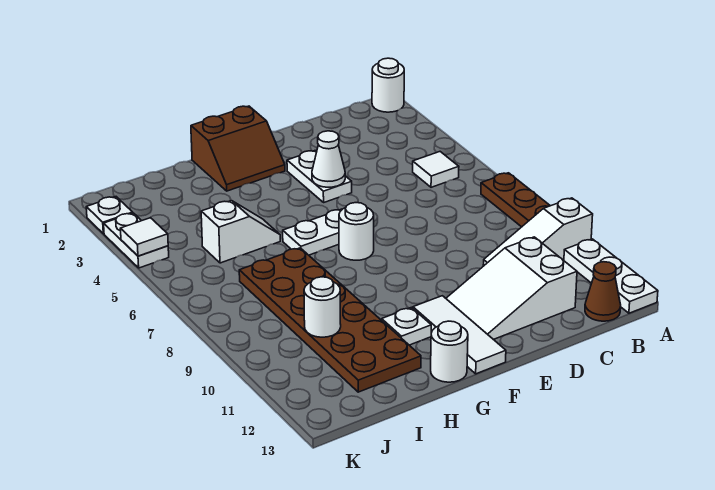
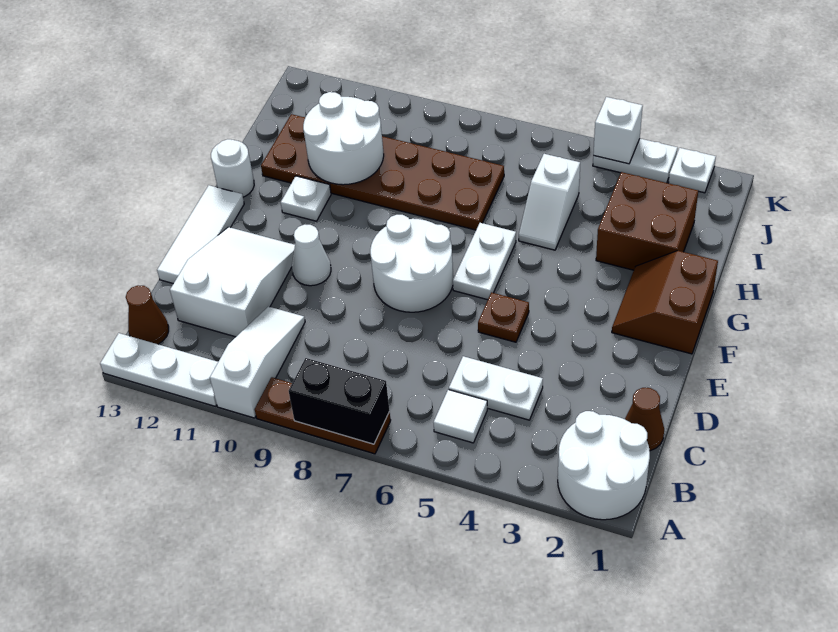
white 1x1 round brick [372,58,404,112] -> white 2x2 round brick [558,411,650,520]
none -> black 1x2 brick [289,358,389,444]
none -> brown 1x1 cone [625,388,664,451]
white 1x2 plate [287,151,352,202] -> white 1x2 plate moved to [449,356,543,420]
white 1x1 cone [312,131,345,187] -> white 1x1 cone moved to [292,225,331,286]
none -> brown 1x1 plate [478,292,529,342]
white 1x1 round brick [339,203,374,260] -> white 2x2 round brick [370,215,453,312]
white 1x3 tile [413,296,506,374] -> white 1x3 tile turned to [157,185,244,284]
none -> brown 2x2 brick [596,172,698,270]
white 1x1 round brick [304,277,341,337] -> white 2x2 round brick [303,92,384,185]
white 1x1 tile [120,218,168,256] -> white 1x1 brick [593,97,643,164]

